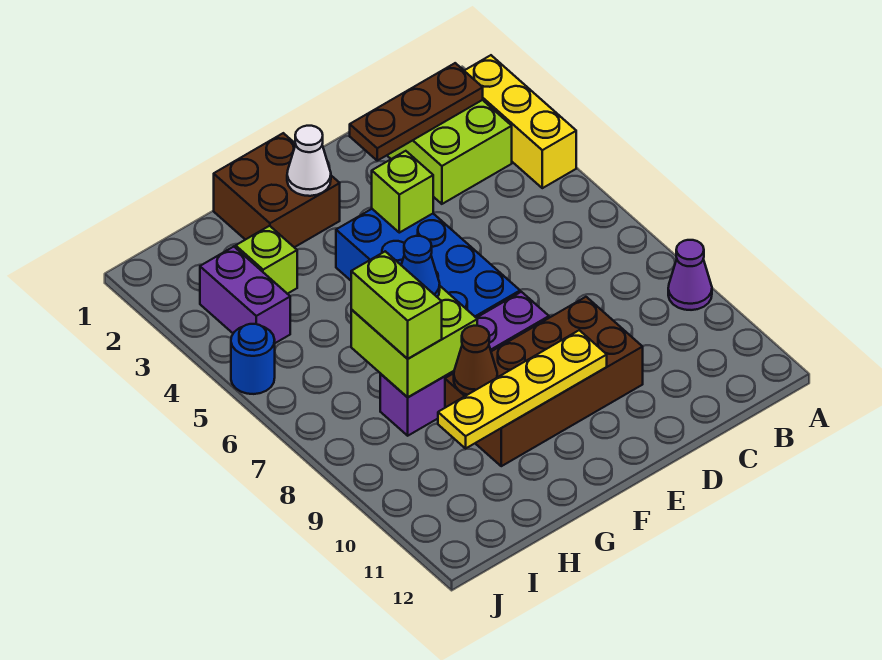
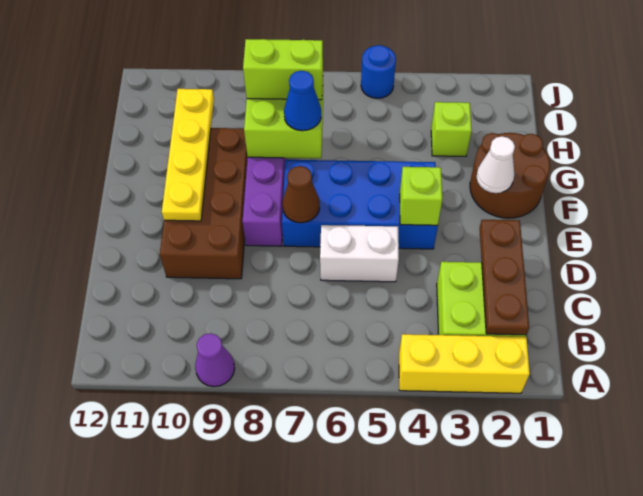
none -> white 1x2 brick [320,225,399,282]
brown 2x2 brick [214,133,340,247] -> brown 2x2 round brick [470,133,550,218]
brown 1x1 cone [454,326,497,395] -> brown 1x1 cone moved to [282,166,320,223]
purple 1x2 brick [200,247,290,343] -> none

